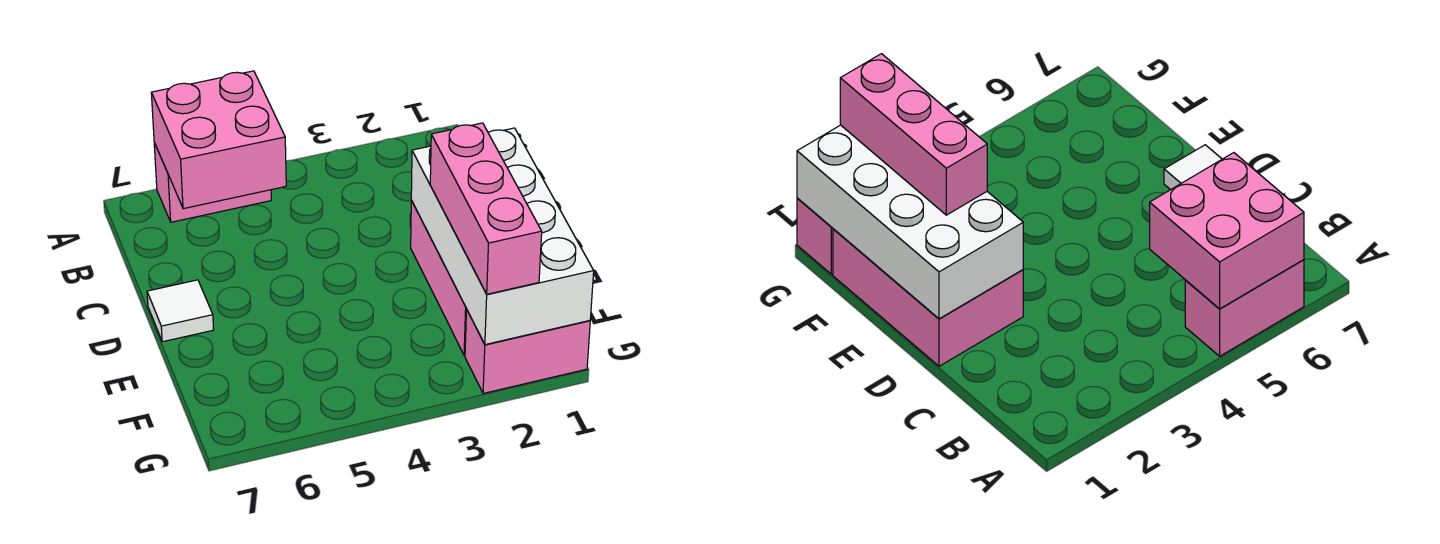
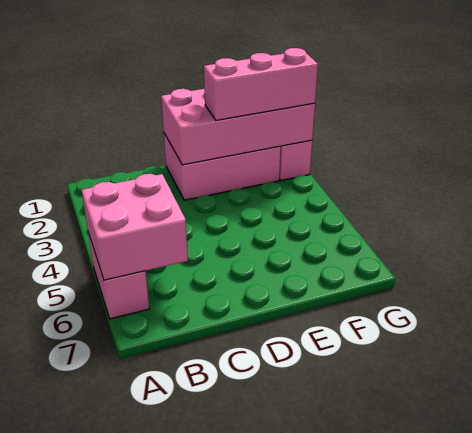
white 2x4 brick [411,128,594,345] -> pink 2x4 brick [161,89,315,165]
white 1x1 tile [147,280,213,342] -> none

